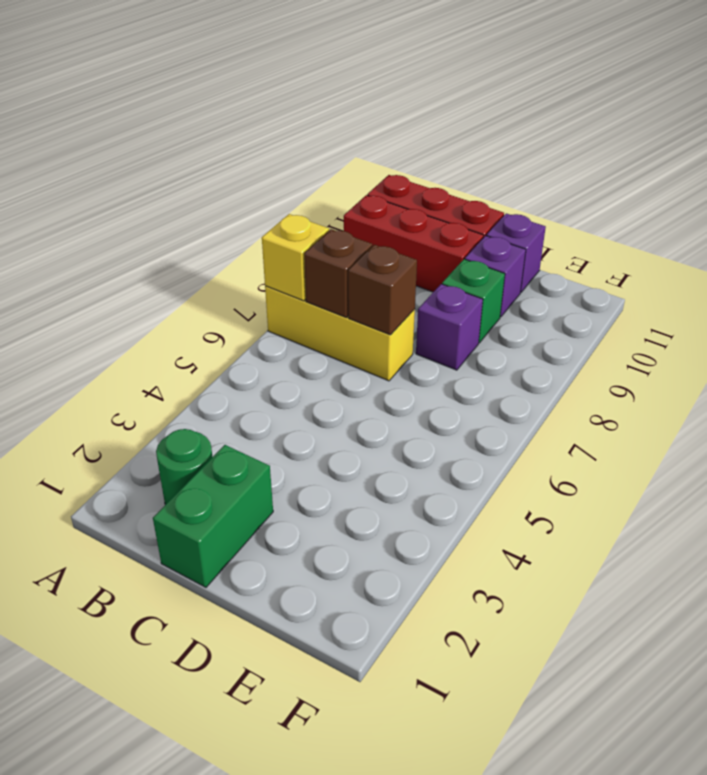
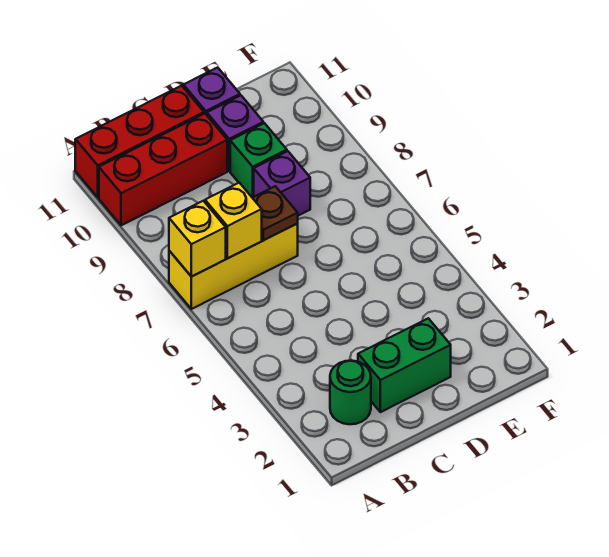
brown 1x1 brick [304,229,372,317] -> yellow 1x1 brick [205,183,262,258]
green 1x2 brick [153,445,273,587] -> green 1x2 brick turned to [358,318,451,412]
brown 1x1 brick [348,245,417,335] -> brown 1x1 plate [253,186,298,240]

